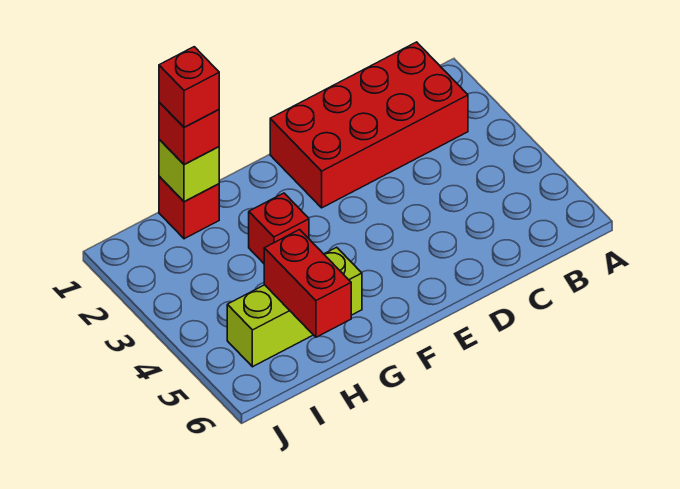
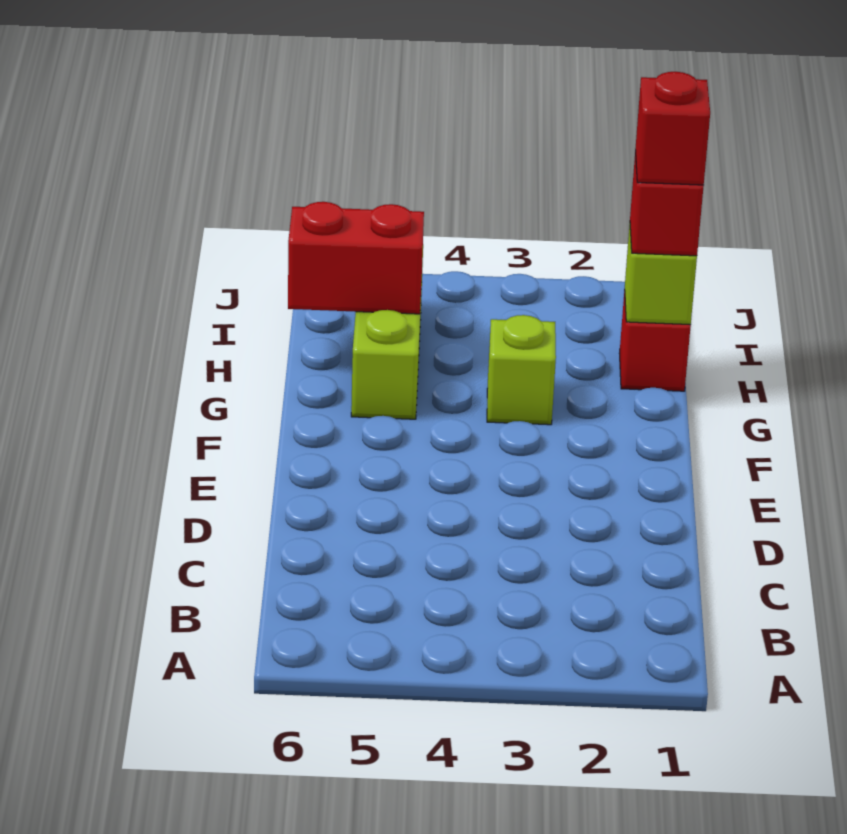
red 2x4 brick [270,42,468,208] -> none
red 1x1 brick [249,193,309,263] -> lime 1x1 brick [487,315,556,425]

